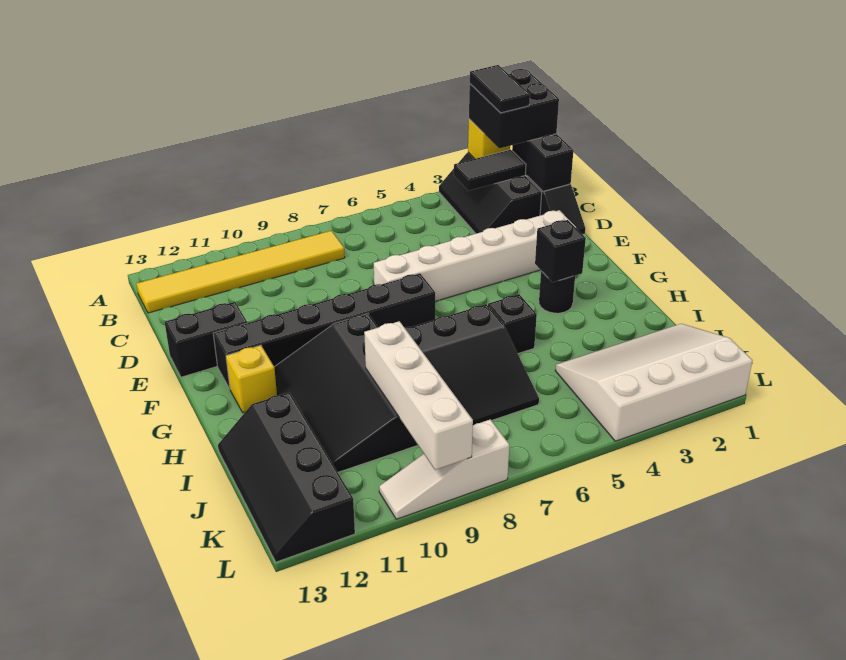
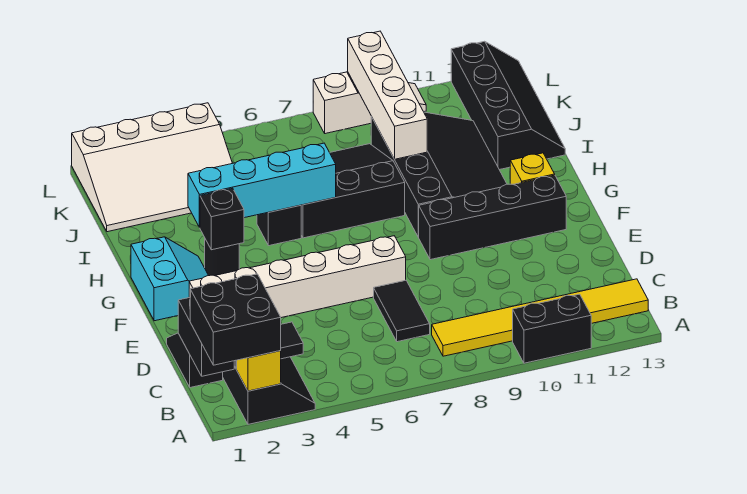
black 1x2 tile [470,65,530,113] -> black 1x2 tile moved to [374,280,430,342]
black 1x2 brick [165,302,247,377] -> black 1x2 brick moved to [513,294,591,363]
none -> cyan 2x2 slope [131,237,209,321]
black 1x6 brick [213,273,435,389] -> black 1x4 brick [419,175,566,260]
none -> cyan 1x4 brick [188,143,336,227]

